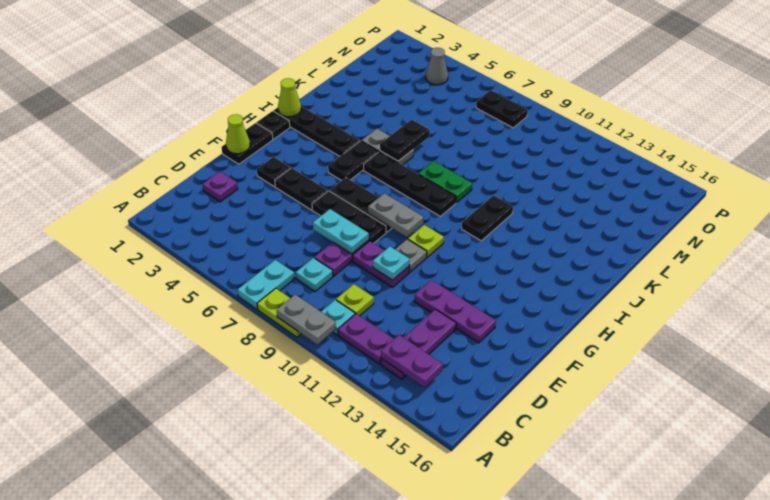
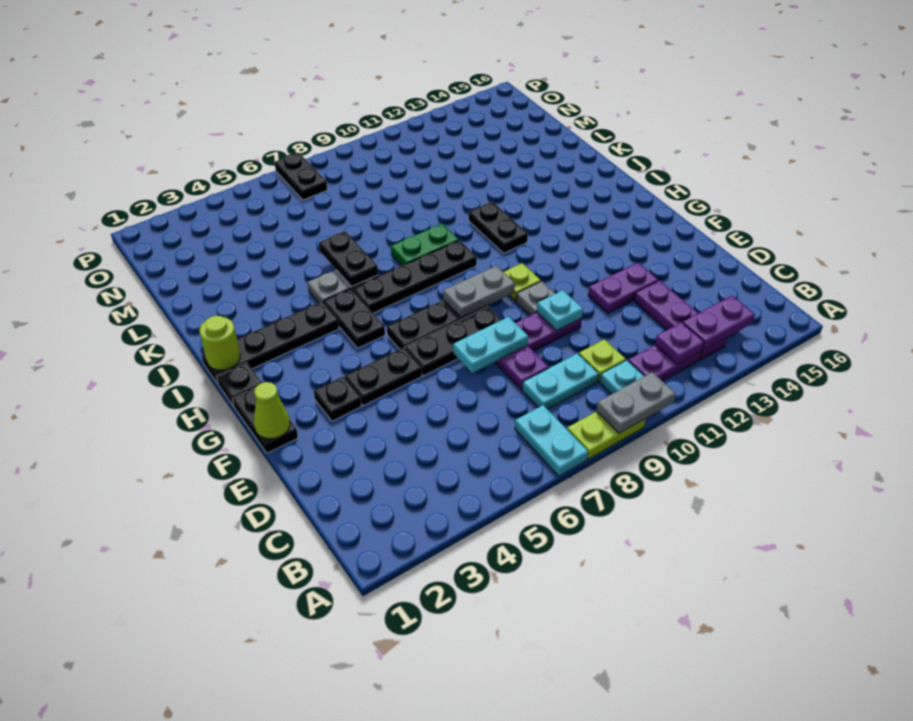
cyan 1x1 plate [296,258,333,292] -> cyan 1x2 plate [522,353,599,409]
purple 1x1 plate [202,172,238,202] -> purple 1x1 plate moved to [655,322,704,365]
purple 1x3 plate [414,280,496,343] -> purple 1x2 plate [588,262,658,313]
lime 1x1 cone [278,78,301,117] -> lime 1x1 round brick [200,316,240,370]
grey 1x1 cone [426,48,448,85] -> none
black 1x2 plate [476,90,528,128] -> black 1x2 plate turned to [274,153,327,200]

